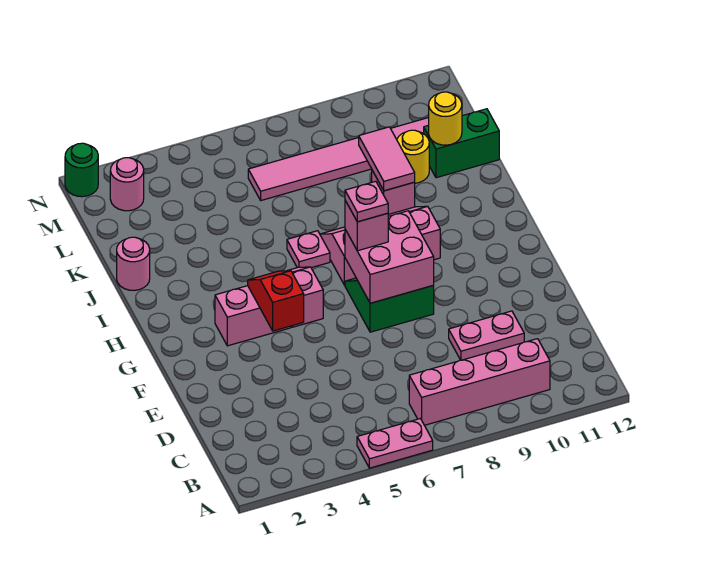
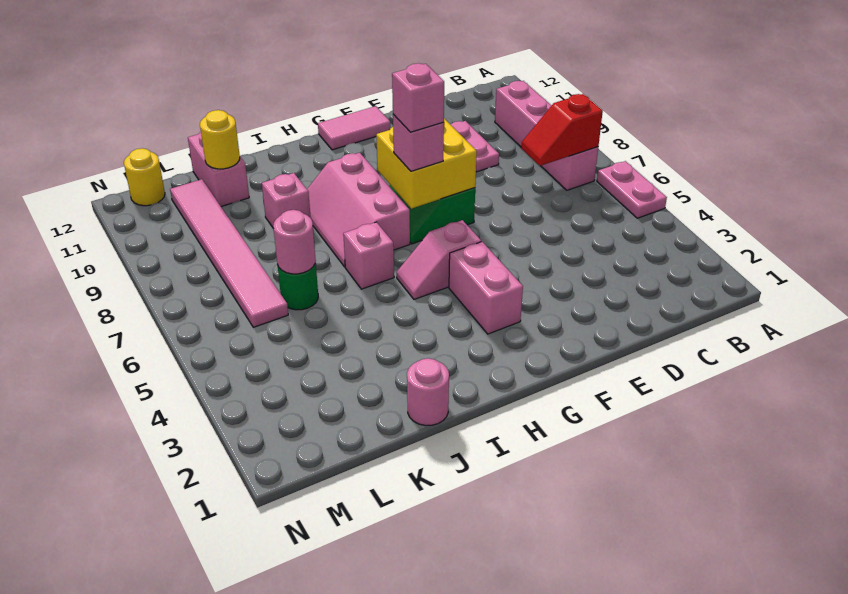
red 1x2 slope [248,271,304,331] -> red 1x2 slope moved to [521,94,603,166]
pink 2x2 brick [345,211,434,303] -> yellow 2x2 brick [376,119,477,209]
pink 1x1 plate [345,181,388,222] -> pink 1x1 brick [392,63,444,132]
pink 1x1 plate [287,231,330,268] -> pink 1x1 brick [343,222,394,289]
pink 1x2 tile [359,127,415,191] -> pink 1x2 tile moved to [318,106,390,150]
yellow 1x1 round brick [397,130,429,183] -> yellow 1x1 round brick moved to [124,148,165,206]
green 1x2 brick [424,109,499,178] -> pink 1x2 brick [188,132,249,207]
pink 1x1 round brick [110,158,144,211] -> pink 1x1 round brick moved to [273,210,315,274]
green 1x1 round brick [65,143,98,197] -> green 1x1 round brick moved to [278,260,318,310]

